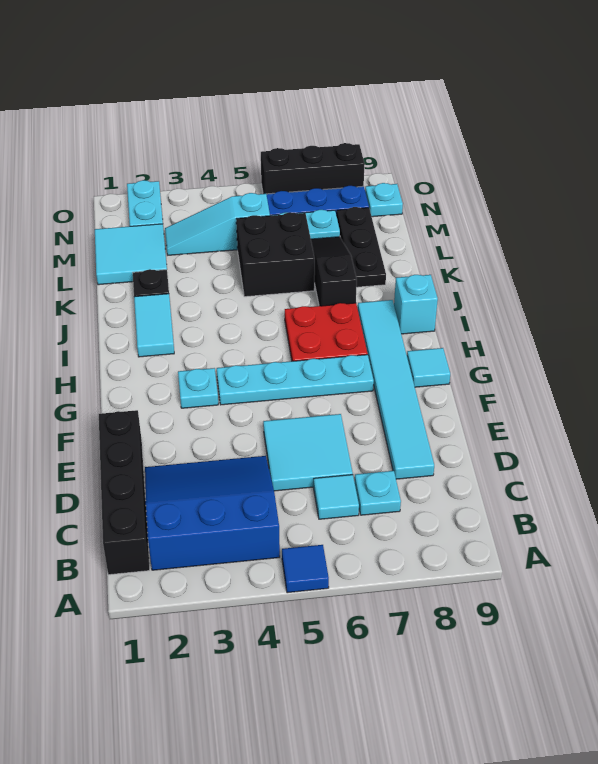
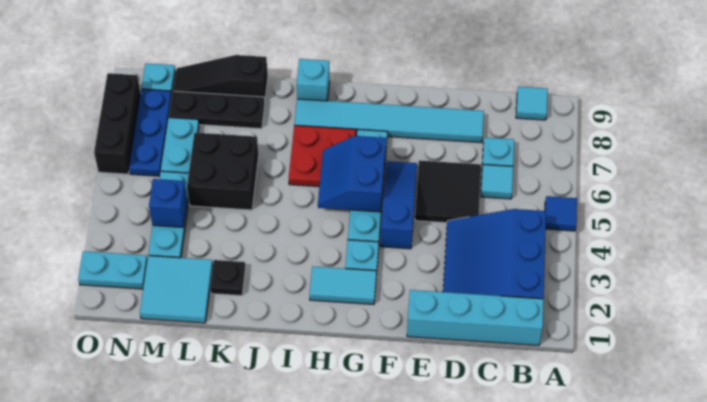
black 1x4 brick [99,410,150,575] -> cyan 1x4 brick [407,290,544,345]
cyan 2x2 tile [263,414,353,491] -> black 2x2 tile [415,160,481,223]
none -> blue 1x3 slope [380,161,417,249]
none -> blue 2x2 slope [318,136,386,212]
cyan 1x1 tile [407,348,450,387] -> cyan 1x1 tile moved to [516,87,548,120]
cyan 1x2 tile [134,294,174,357] -> cyan 1x2 tile moved to [310,267,377,304]
black 1x3 slope [311,237,357,306] -> black 1x3 slope moved to [173,55,268,99]
cyan 1x3 slope [165,193,270,255] -> cyan 1x3 plate [148,171,189,258]
none -> blue 1x1 brick [149,179,187,227]

